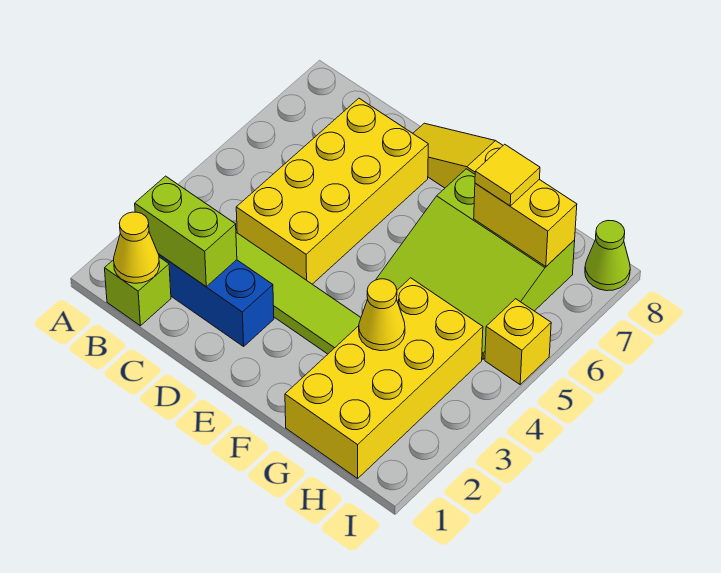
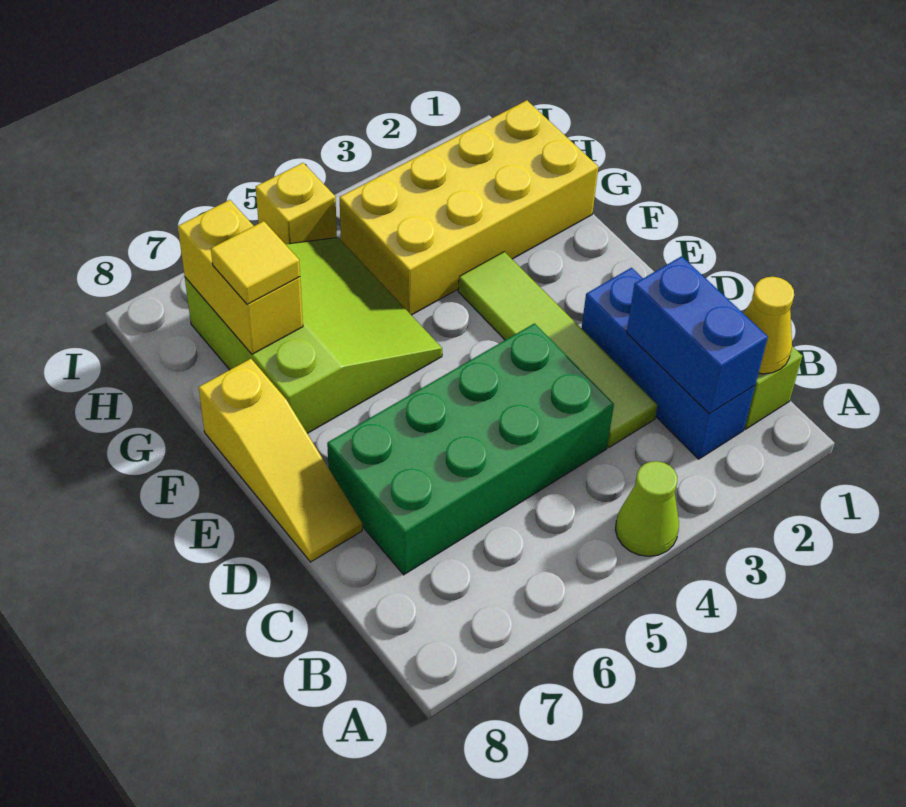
lime 1x2 brick [135,176,237,286] -> blue 1x2 brick [627,256,768,414]
yellow 2x4 brick [236,98,428,284] -> green 2x4 brick [327,324,614,575]
yellow 1x1 cone [359,279,405,351] -> none
lime 1x1 cone [585,221,630,291] -> lime 1x1 cone moved to [615,461,679,556]

